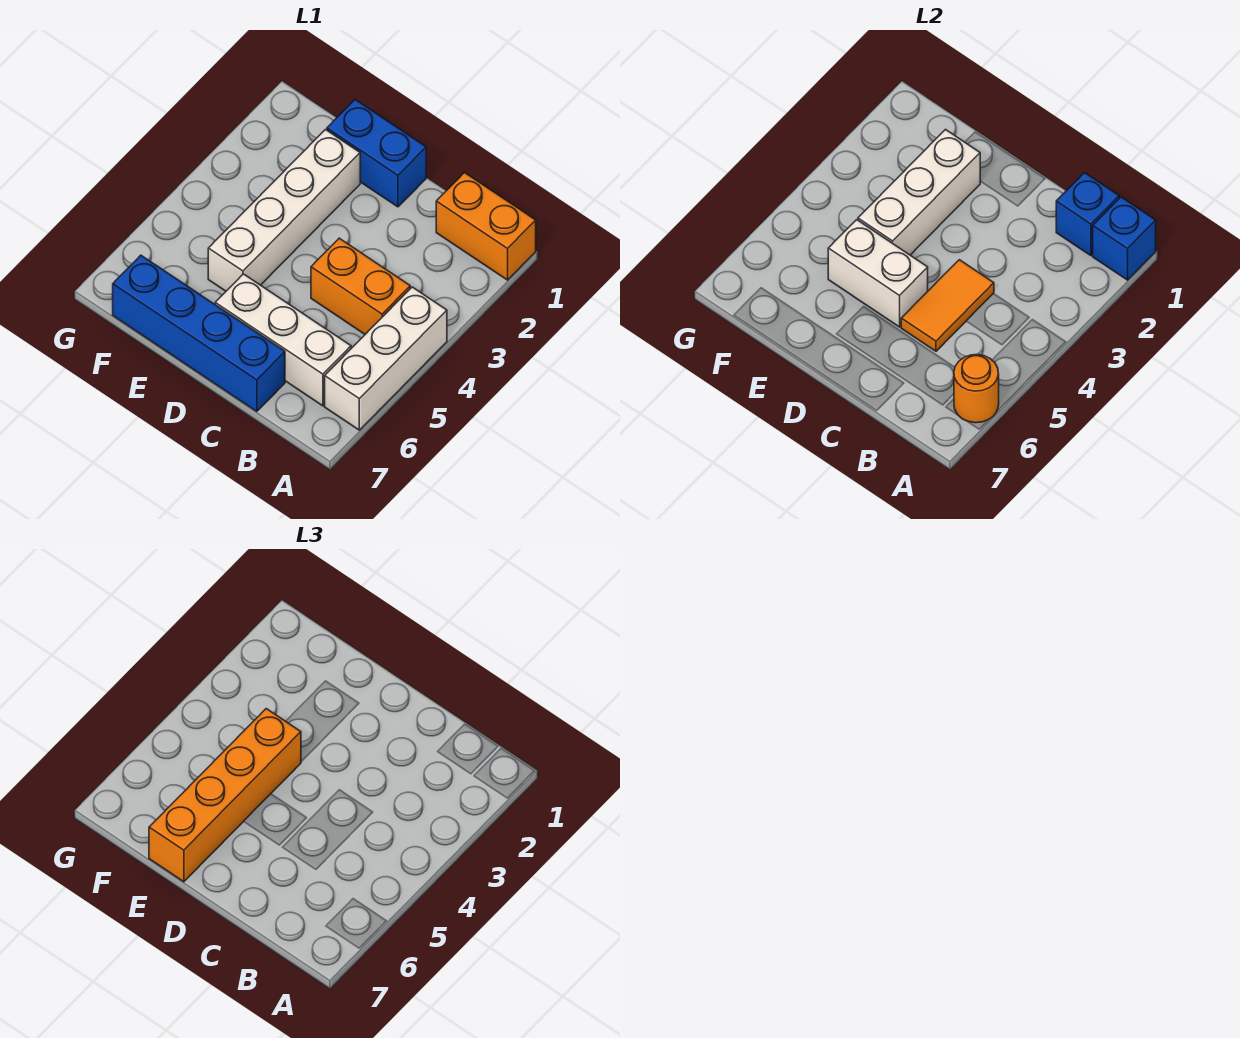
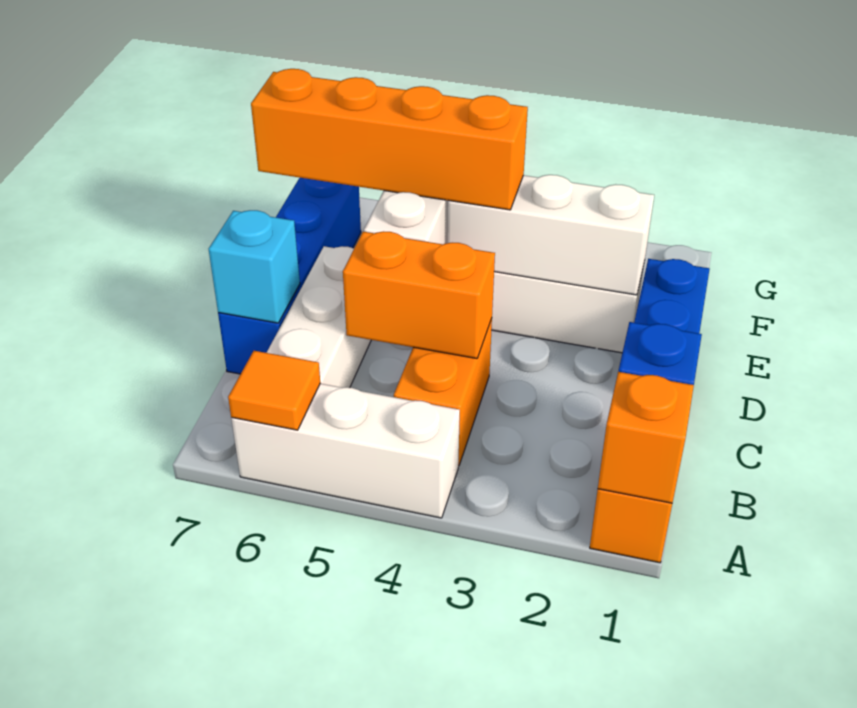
blue 1x1 brick [1093,197,1156,280] -> orange 1x1 brick [598,372,694,503]
orange 1x1 round brick [954,354,999,423] -> orange 1x1 tile [228,351,320,430]
orange 1x2 tile [901,260,994,351] -> orange 1x2 brick [343,231,495,359]
none -> cyan 1x1 brick [209,210,300,323]

